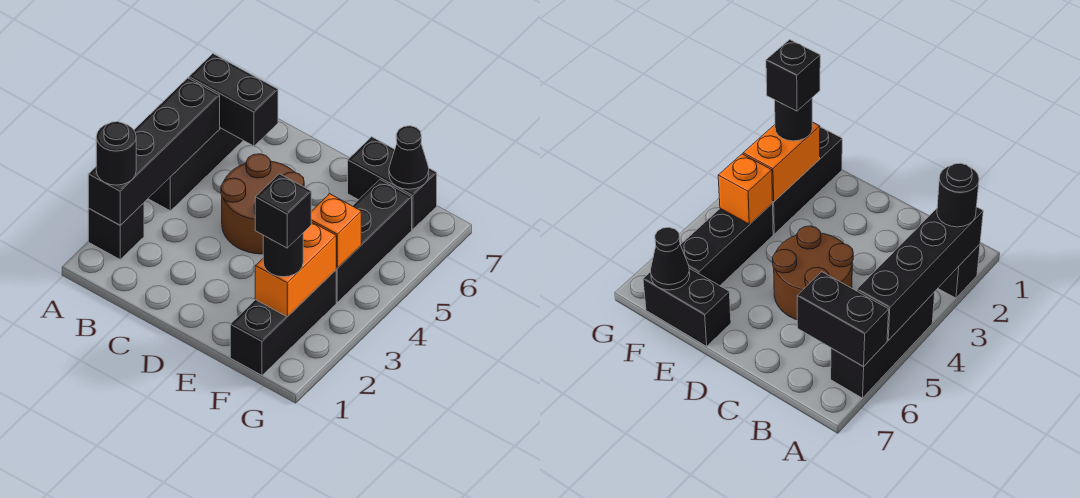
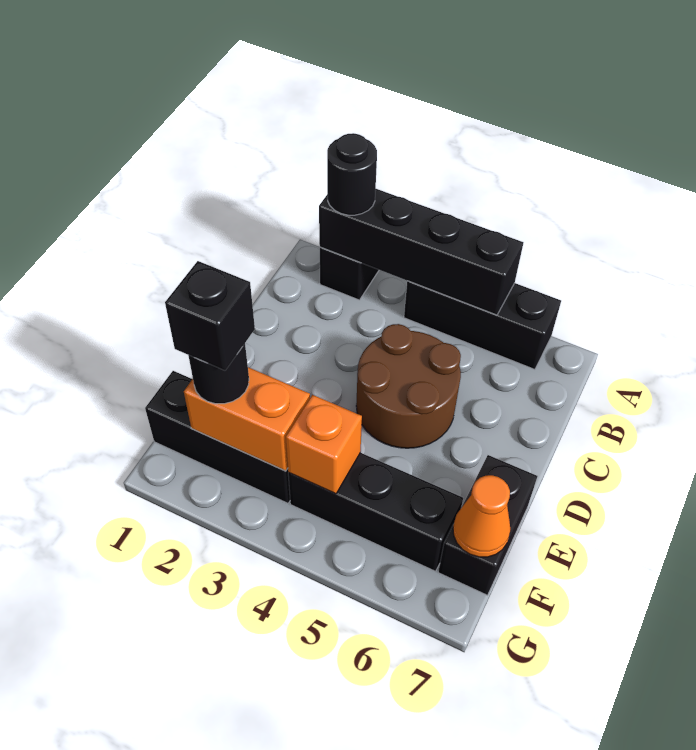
black 1x2 brick [189,54,278,146] -> none
black 1x1 cone [389,126,429,189] -> orange 1x1 cone [453,475,511,557]

